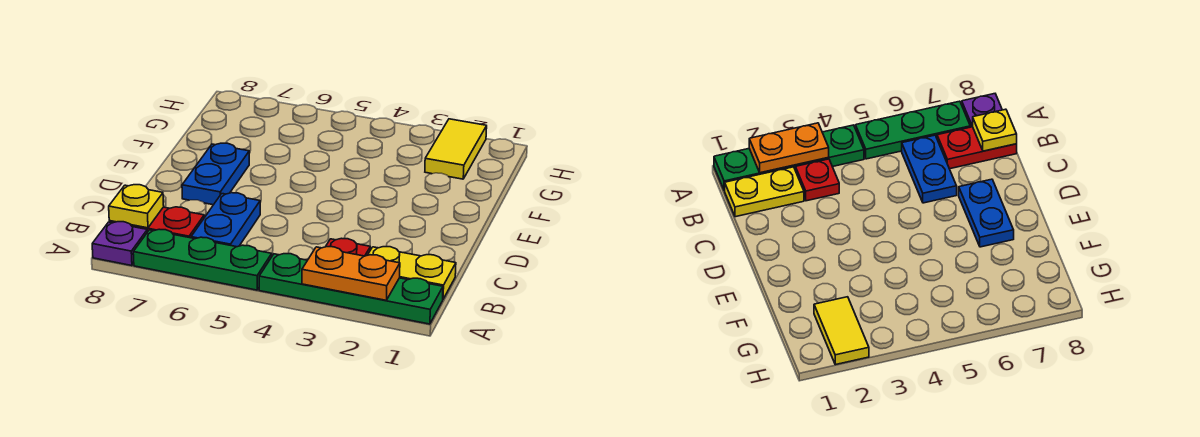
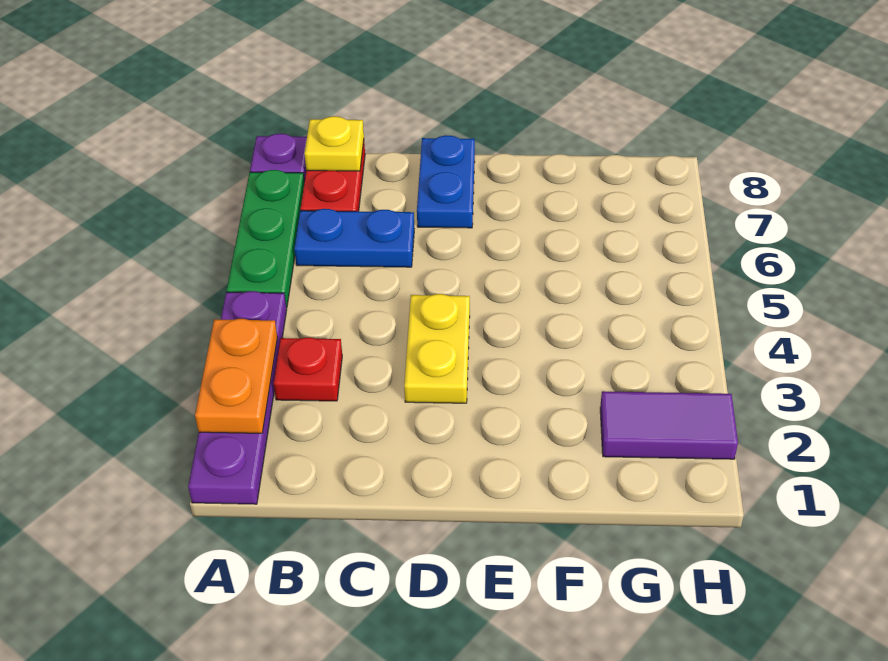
green 1x4 plate [259,254,443,324] -> purple 1x4 plate [188,291,287,504]
yellow 1x2 plate [368,247,456,299] -> yellow 1x2 plate moved to [404,294,470,403]
blue 1x2 plate [182,143,249,205] -> blue 1x2 plate turned to [417,135,475,228]
yellow 1x2 tile [425,119,487,179] -> purple 1x2 tile [600,391,738,459]

